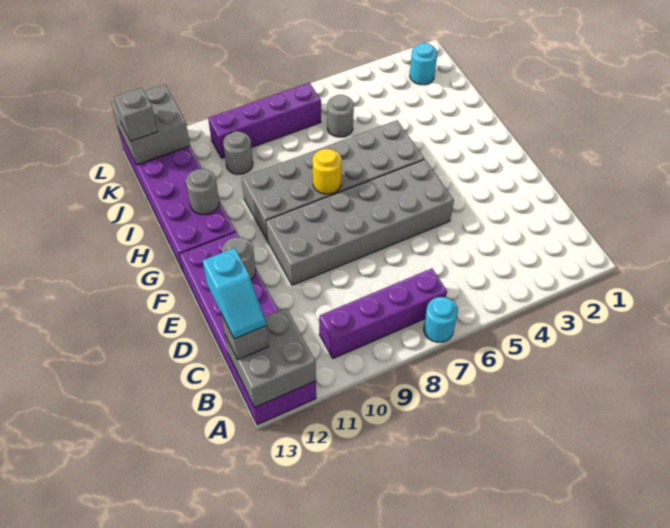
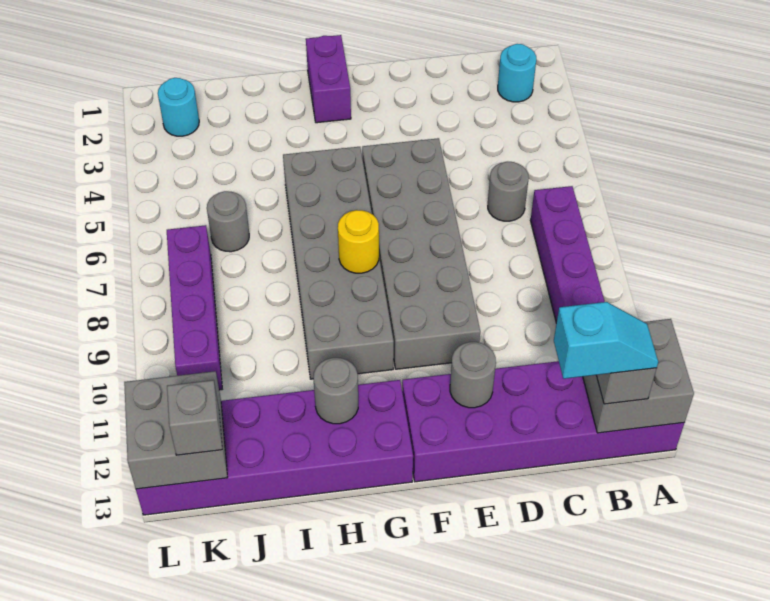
cyan 1x1 round brick [424,297,458,342] -> cyan 1x1 round brick moved to [498,44,536,102]
none -> purple 1x2 brick [306,35,351,123]
grey 1x1 round brick [223,131,253,174] -> grey 1x1 round brick moved to [488,162,529,221]

